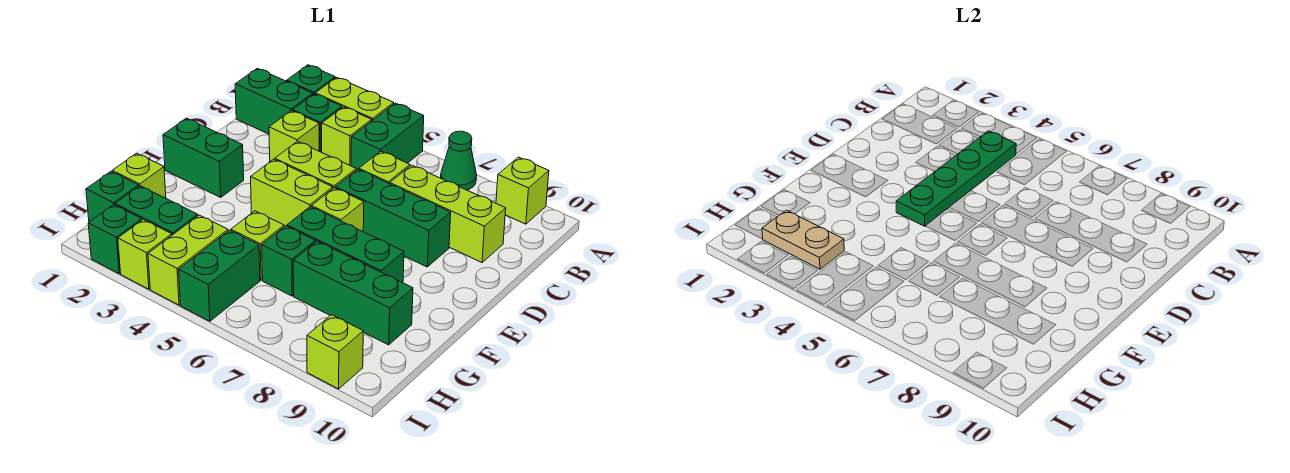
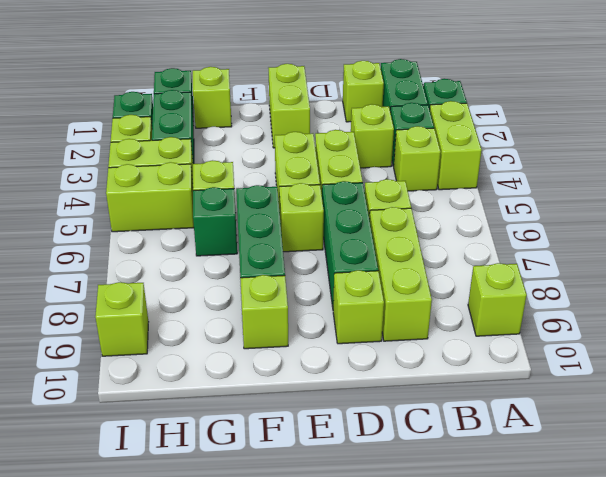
green 1x2 brick [351,103,424,170] -> none
green 1x1 cone [441,131,477,190] -> none
green 1x4 plate [896,131,1016,226] -> none
none -> lime 1x1 brick [343,61,384,122]
none -> lime 1x1 brick [333,270,384,344]
green 1x2 brick [163,118,244,197] -> lime 1x2 brick [269,64,310,148]
none -> lime 1x1 brick [240,275,288,349]
green 1x3 brick [293,241,413,345] -> none
tan 1x2 plate [762,210,844,269] -> none
green 1x2 brick [179,230,260,321] -> lime 1x2 brick [106,162,194,232]

